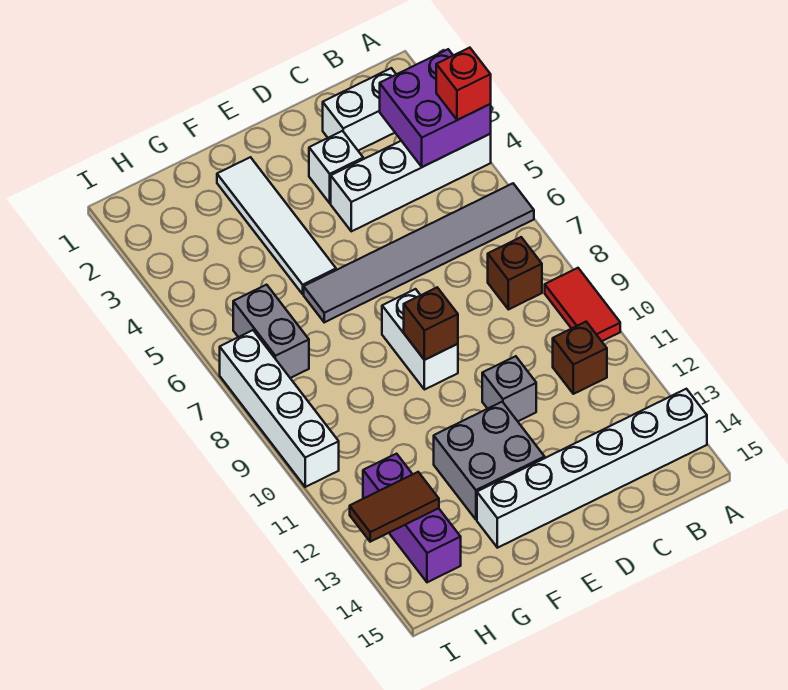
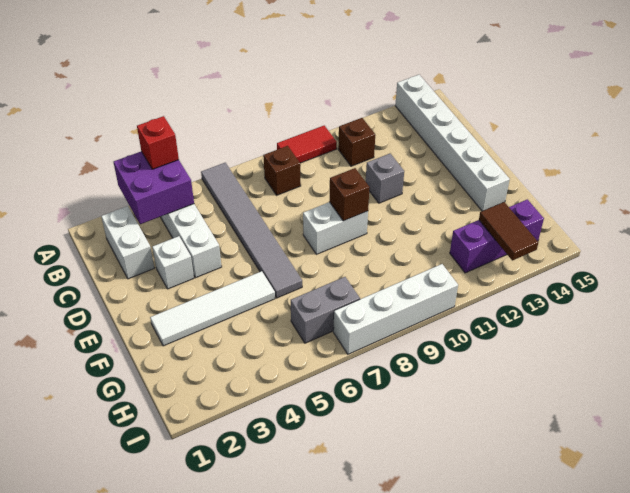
grey 2x2 brick [434,402,545,519] -> none

